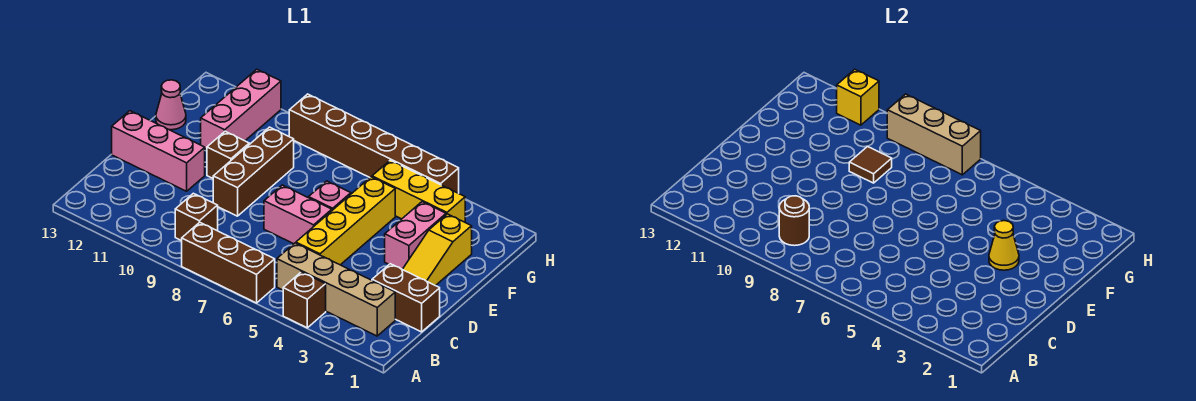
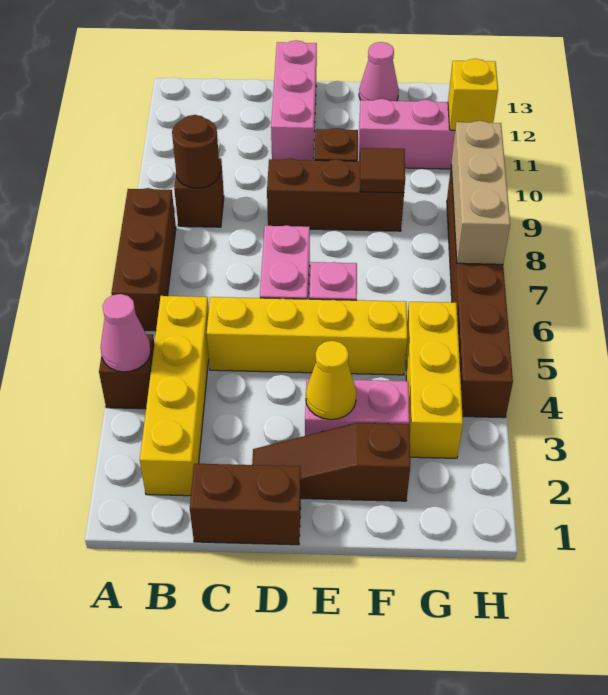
none -> pink 1x1 cone [101,294,151,372]
tan 1x4 brick [277,243,395,336] -> yellow 1x4 brick [140,296,209,496]
brown 1x2 brick [372,264,440,332] -> brown 1x2 brick turned to [190,464,301,545]
yellow 1x3 slope [403,214,472,286] -> brown 1x3 slope [252,423,410,501]

